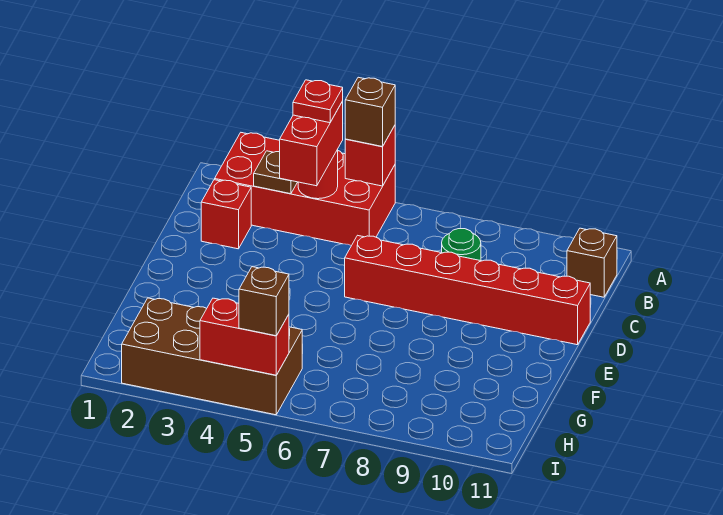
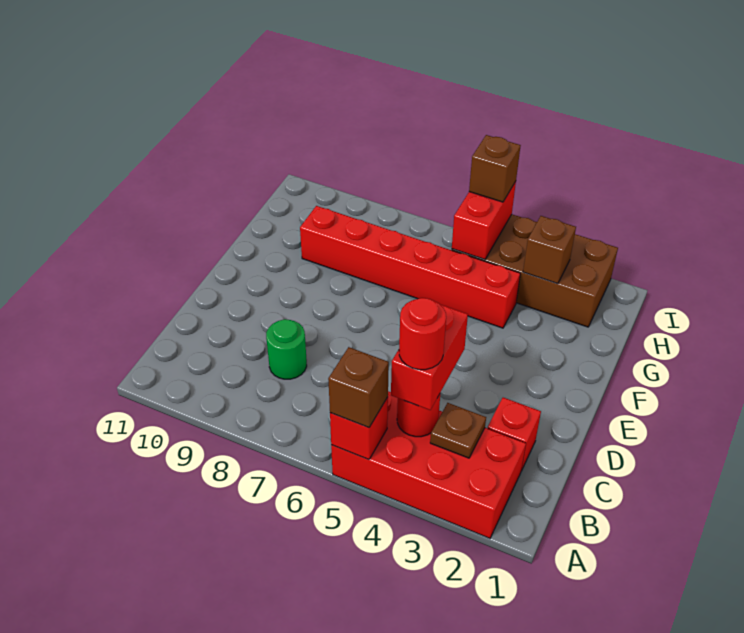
red 1x1 plate [293,80,343,123] -> red 1x1 round brick [399,298,446,370]
brown 1x1 brick [567,228,617,297] -> brown 1x1 brick moved to [523,216,576,284]
red 1x6 brick [345,235,590,345] -> red 1x6 brick moved to [300,206,520,328]
red 1x2 brick [200,298,289,375] -> red 1x2 brick turned to [452,181,516,260]

